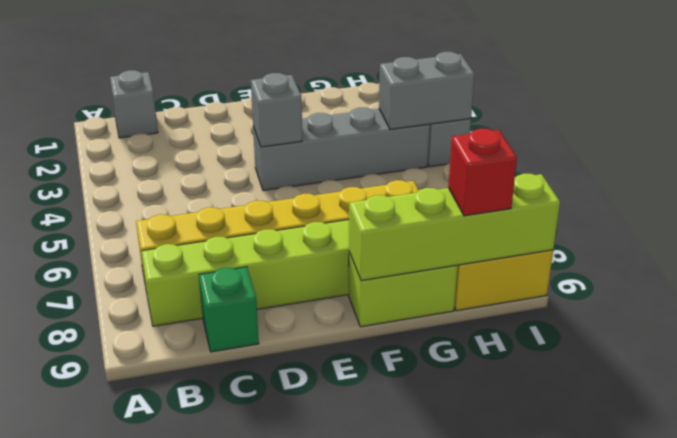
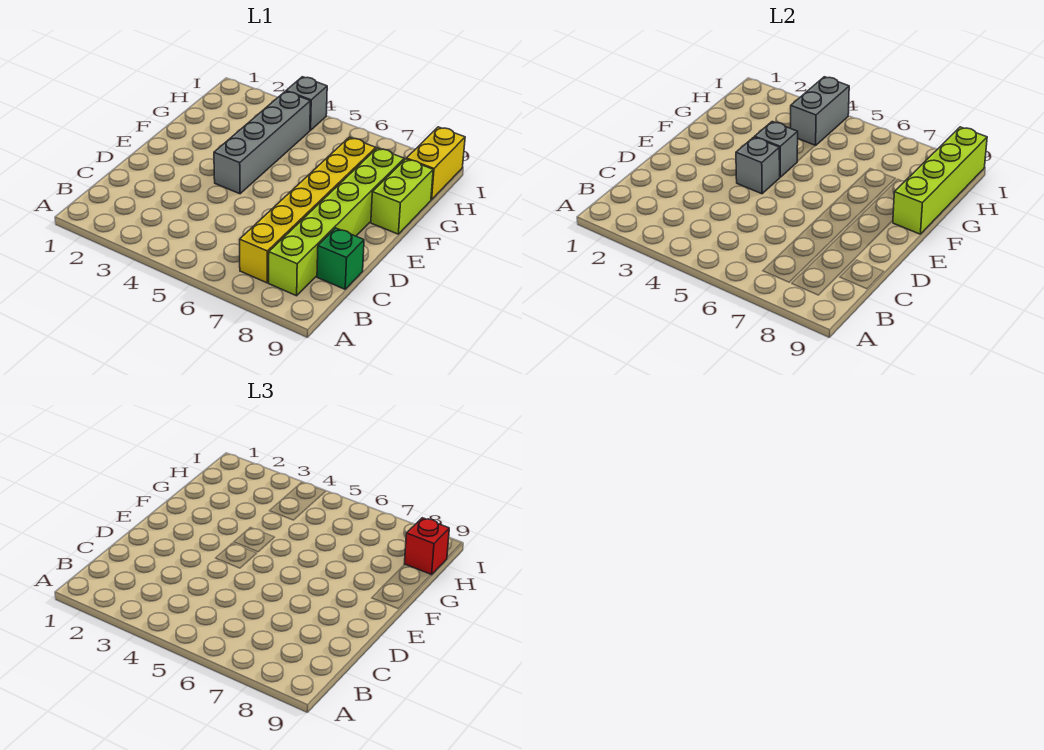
grey 1x1 brick [110,70,158,138] -> grey 1x1 brick moved to [755,122,798,177]

